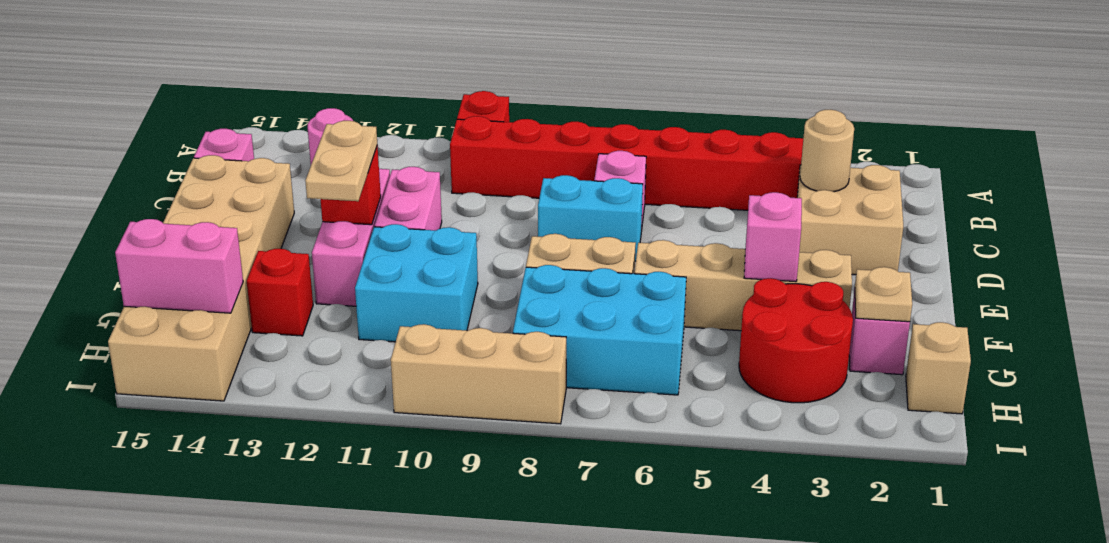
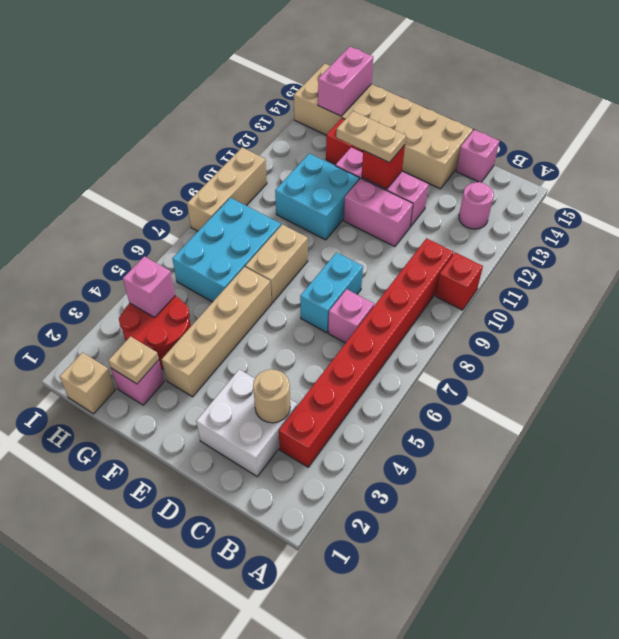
tan 2x2 brick [797,165,903,275] -> white 2x2 brick [196,369,297,476]
pink 1x1 brick [744,192,802,282] -> pink 1x1 brick moved to [123,256,175,317]

